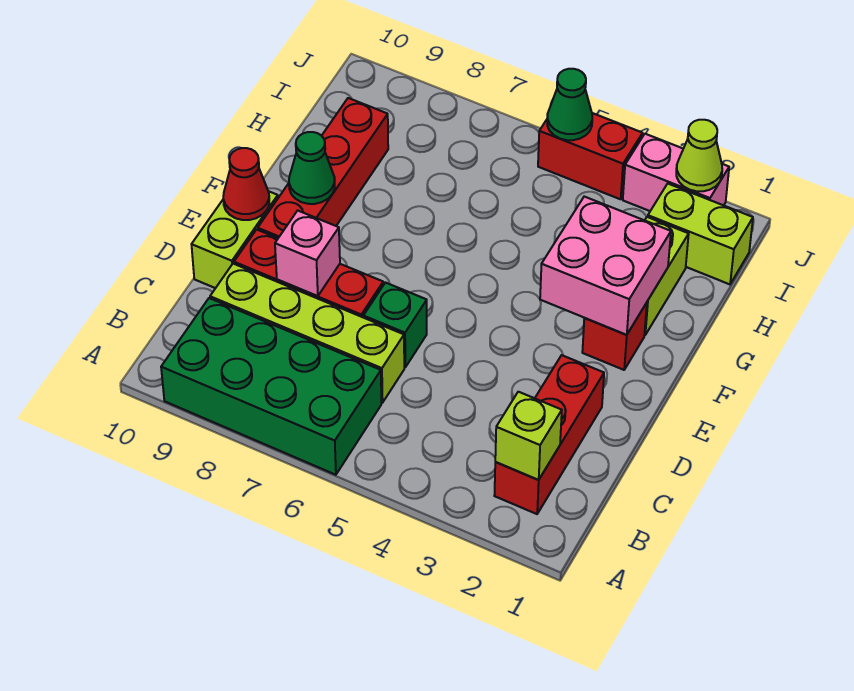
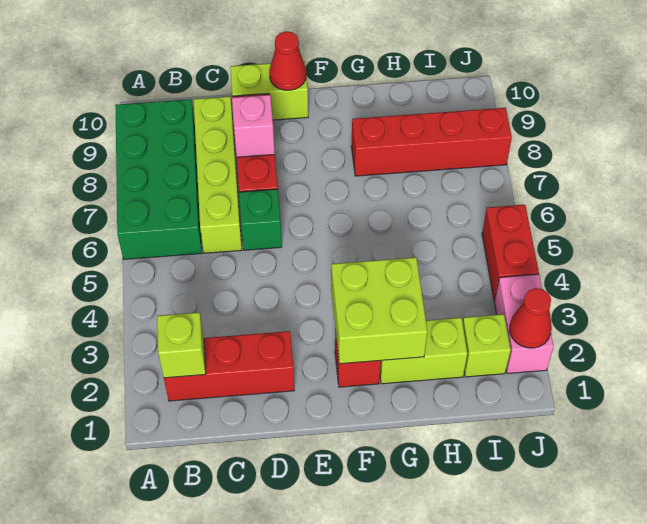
red 1x4 brick [258,98,388,238] -> red 1x4 brick moved to [351,108,512,176]
pink 2x2 brick [540,197,671,335] -> lime 2x2 brick [331,257,427,364]
green 1x1 cone [289,132,335,204] -> none
lime 1x2 brick [648,184,753,284] -> lime 1x1 brick [463,314,511,377]
lime 1x1 cone [676,120,722,191] -> red 1x1 cone [510,288,552,348]
green 1x1 cone [547,69,592,140] -> none

